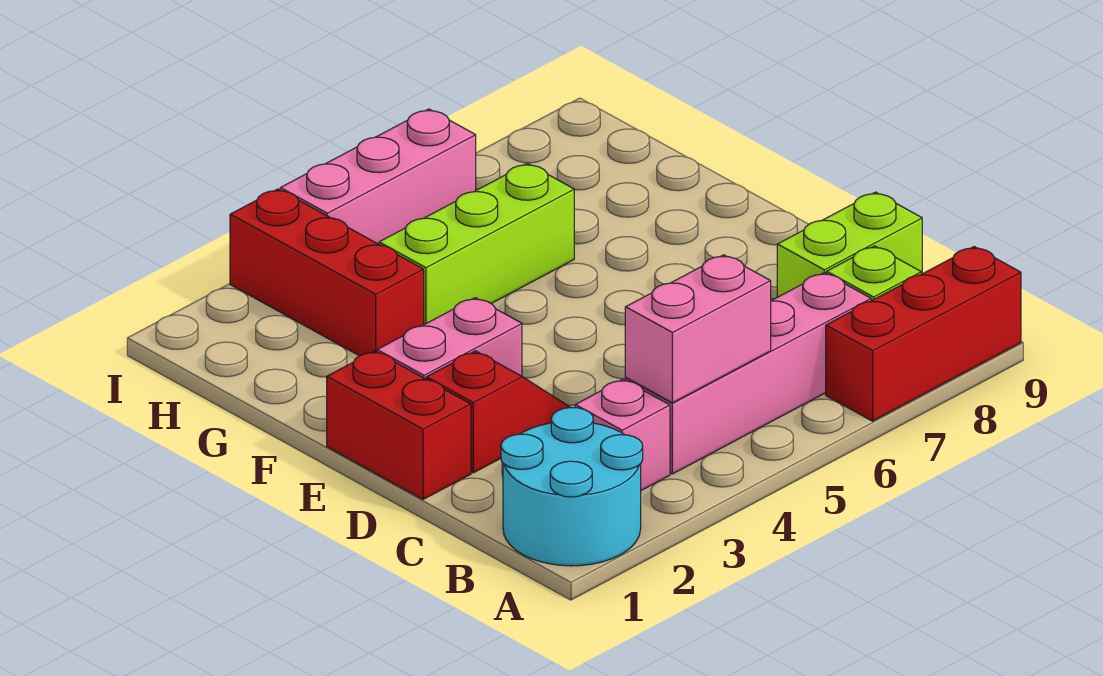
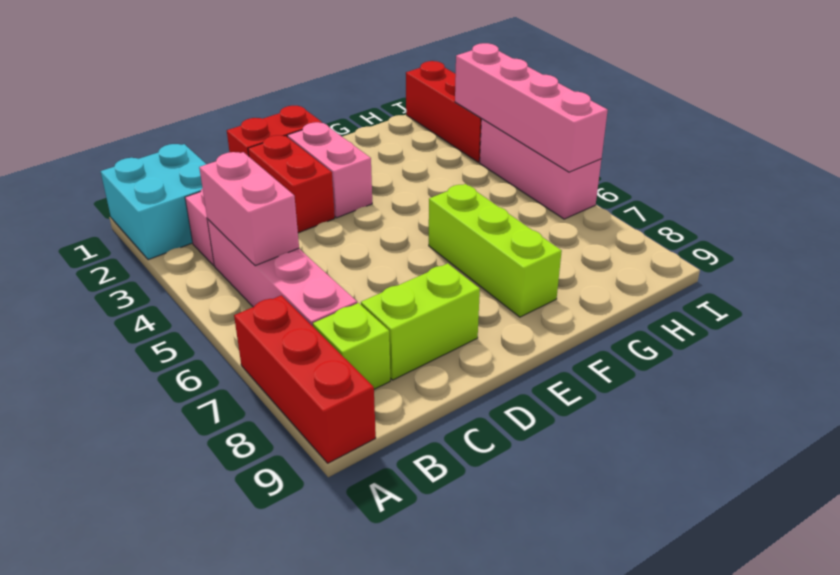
cyan 2x2 round brick [501,407,643,566] -> cyan 2x2 brick [101,144,206,260]
lime 1x2 brick [777,192,922,297] -> lime 1x2 brick turned to [361,263,480,380]
red 1x2 slope [426,351,570,473] -> red 1x2 brick [248,135,335,233]
red 1x3 brick [230,189,424,356] -> red 1x3 brick turned to [406,61,482,162]
lime 1x3 brick [379,163,574,324] -> lime 1x3 brick moved to [429,184,562,317]
none -> pink 1x4 brick [455,43,608,172]

